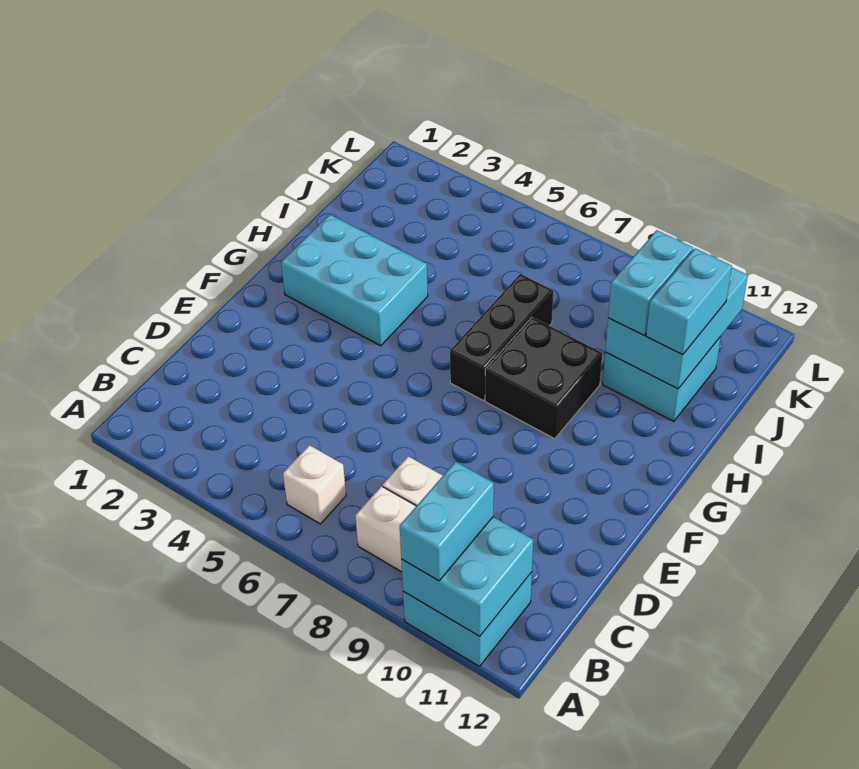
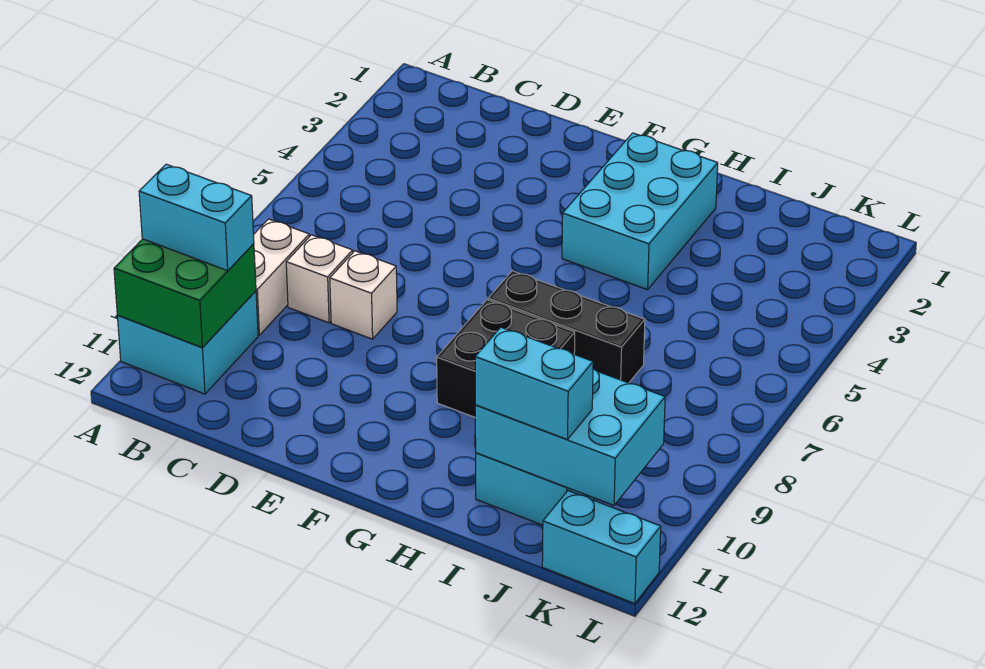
cyan 2x2 brick [401,517,533,636] -> green 2x2 brick [114,239,256,347]
white 1x1 brick [283,445,346,524] -> white 1x1 brick moved to [330,251,397,339]
cyan 1x2 brick [608,230,693,335] -> cyan 1x2 brick moved to [542,491,661,604]

